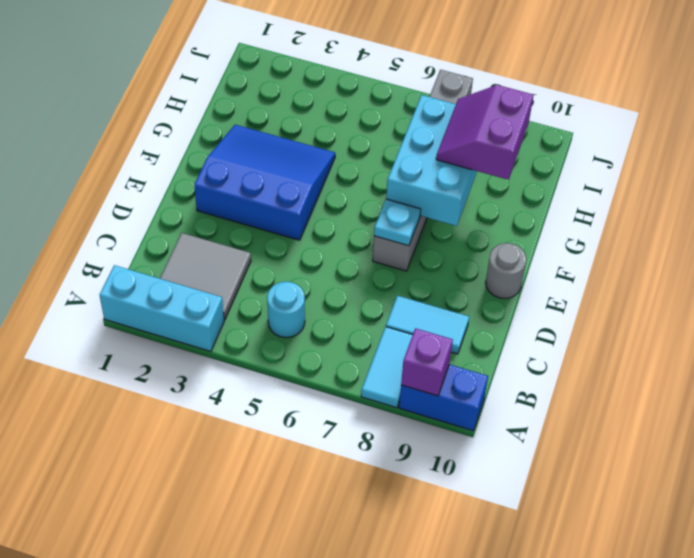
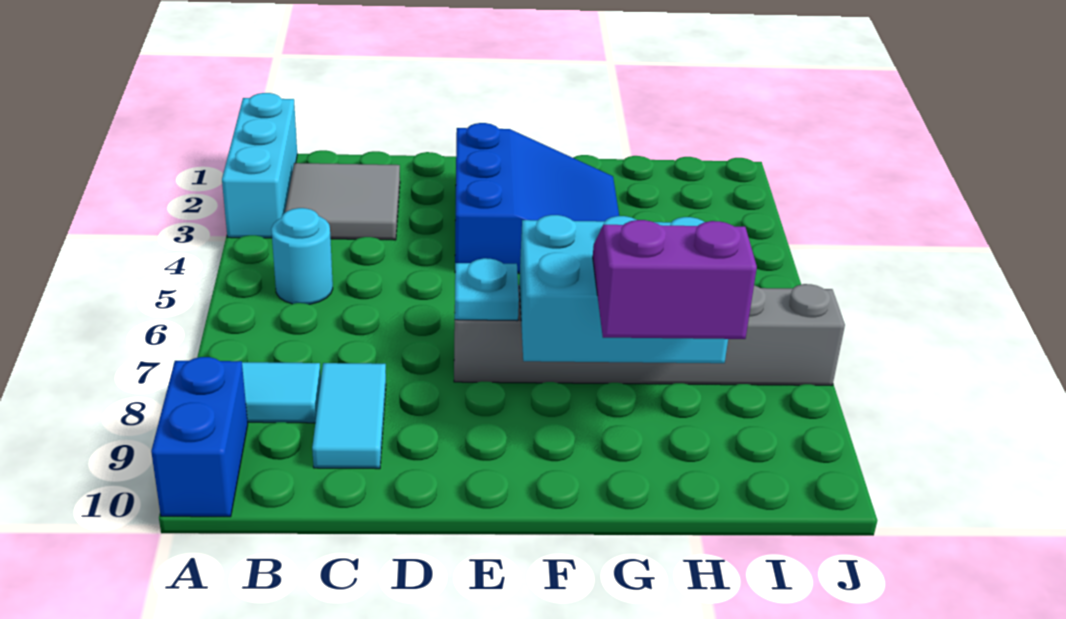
purple 1x1 brick [401,328,453,396] -> none
grey 1x1 round brick [486,243,526,299] -> none

